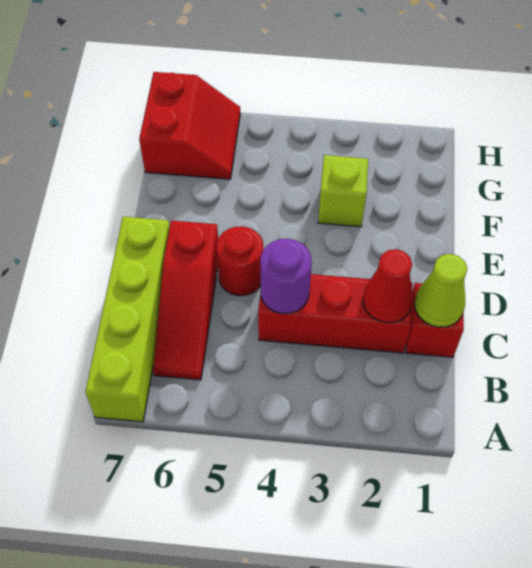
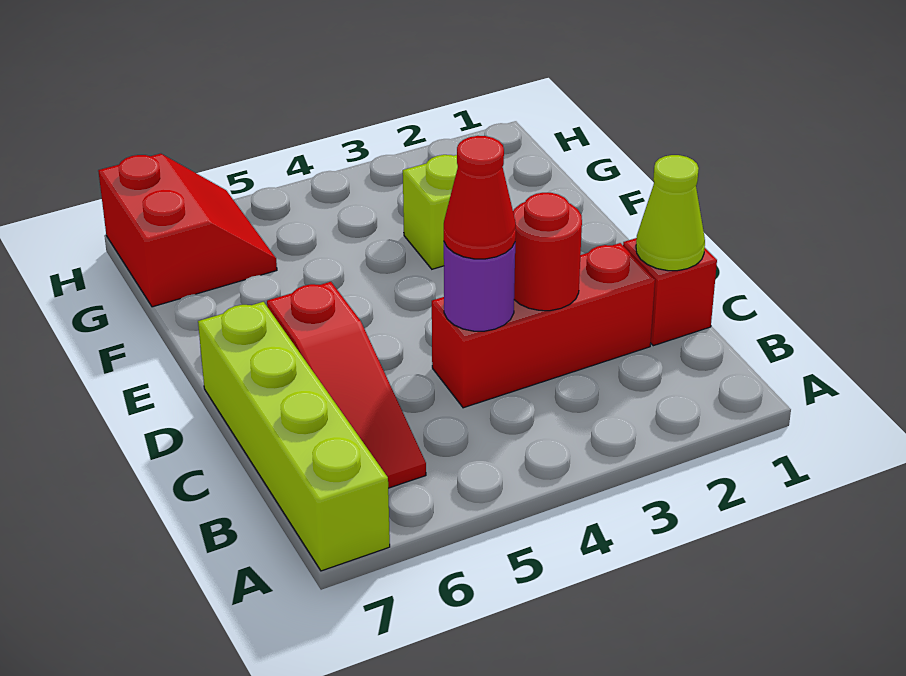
red 1x1 cone [363,249,413,323] -> red 1x1 cone moved to [444,136,516,259]
red 1x1 round brick [216,226,263,296] -> red 1x1 round brick moved to [513,193,582,311]

